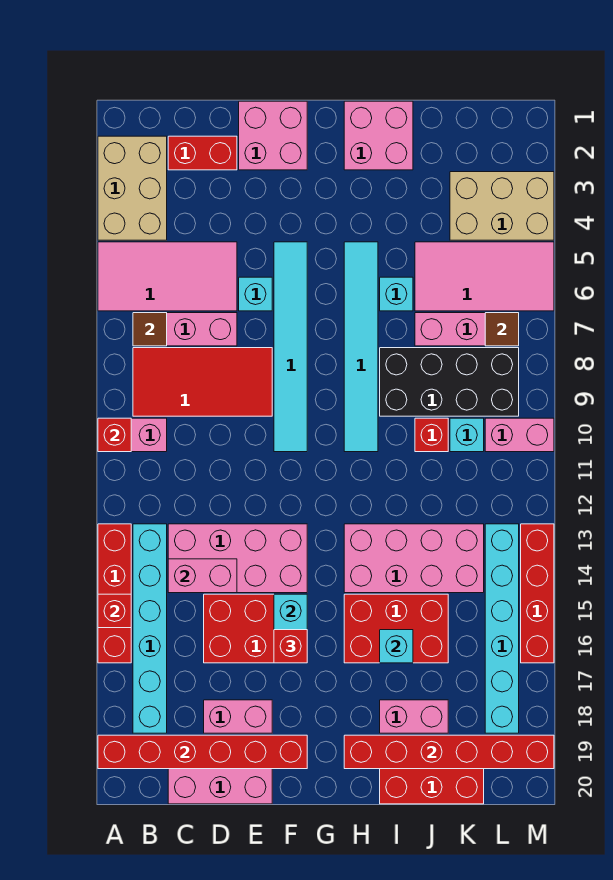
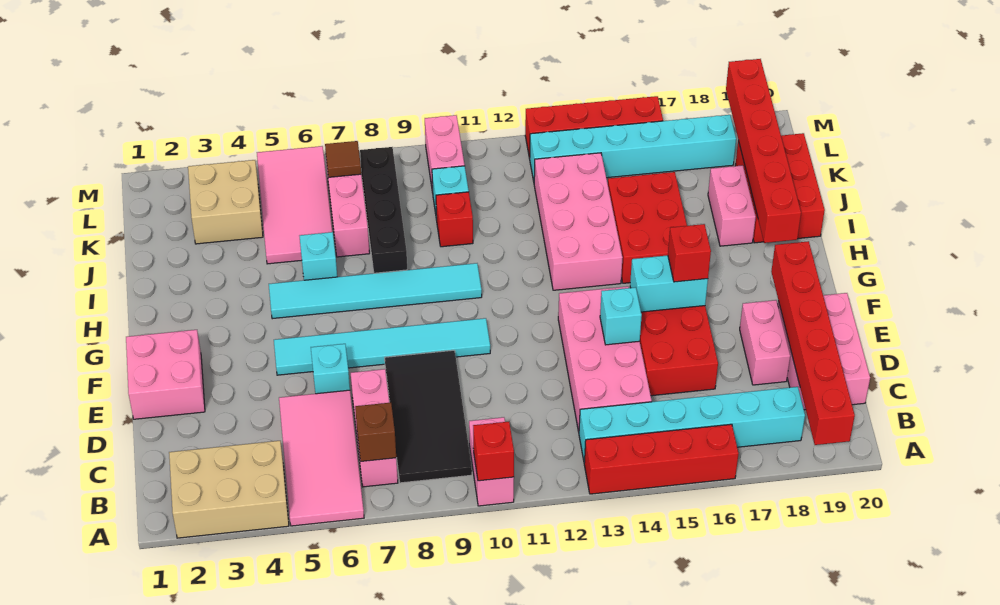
red 1x1 brick [98,594,131,628] -> none
brown 1x1 tile [133,313,167,346] -> brown 1x1 brick [355,402,396,461]
red 2x4 tile [133,348,272,416] -> black 2x4 tile [385,350,472,483]
red 1x2 brick [168,136,237,170] -> none
pink 1x2 brick [168,559,237,593] -> none
pink 2x2 brick [344,101,413,170] -> none
black 2x4 brick [380,348,519,416] -> black 1x4 brick [360,147,407,273]
cyan 1x1 brick [380,630,413,663] -> cyan 1x1 brick moved to [600,287,642,345]
tan 2x3 brick [450,172,554,240] -> tan 2x2 brick [188,160,263,244]

